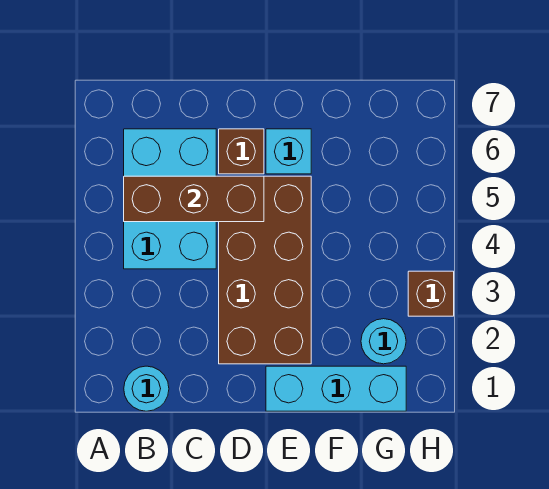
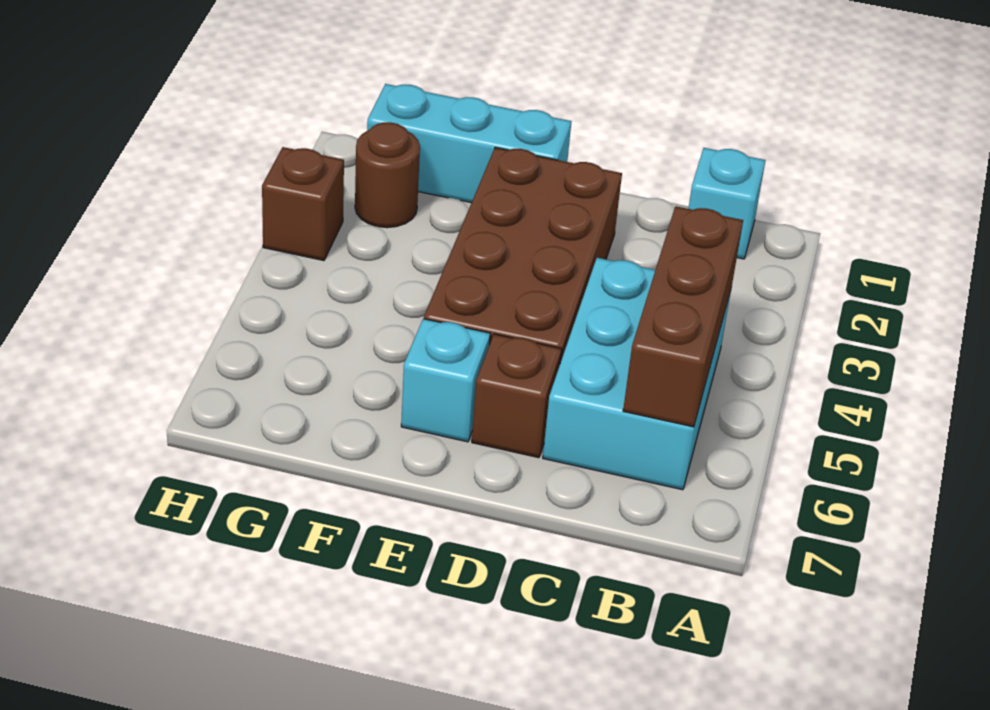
cyan 1x1 round brick [124,366,169,411] -> cyan 1x1 brick [688,148,765,259]
brown 1x3 brick [124,176,264,222] -> brown 1x3 brick turned to [623,206,743,427]
cyan 1x1 round brick [361,319,406,364] -> brown 1x1 round brick [355,122,420,228]

